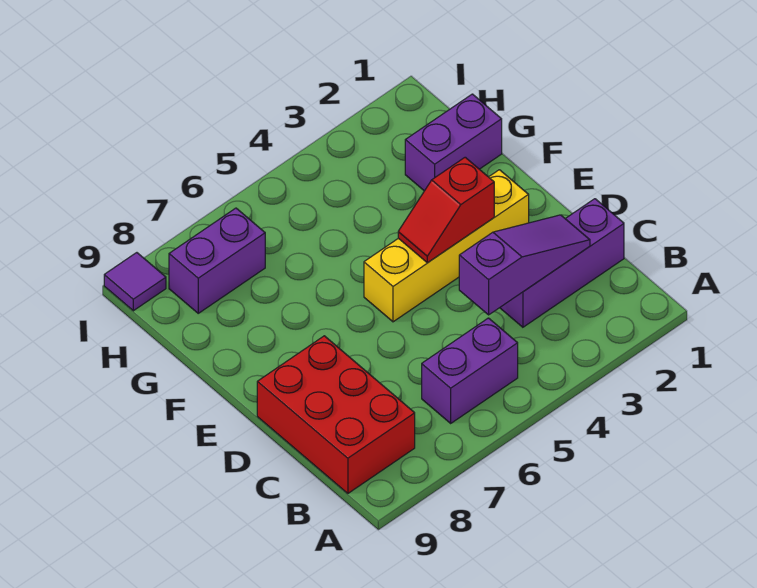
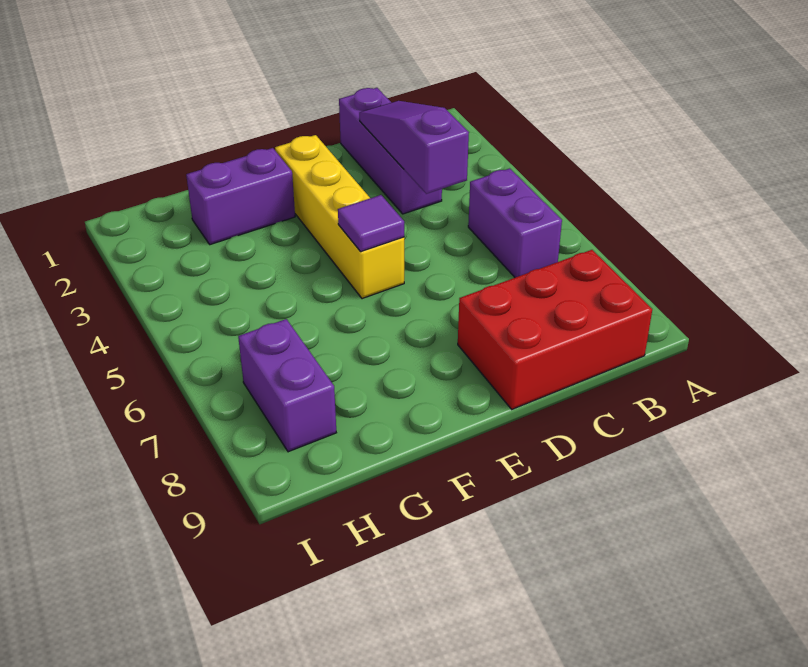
red 1x2 slope [398,157,494,263] -> none
purple 1x2 brick [405,94,502,191] -> purple 1x2 brick turned to [186,148,295,245]
purple 1x1 tile [104,253,166,311] -> purple 1x1 tile moved to [338,195,404,252]

